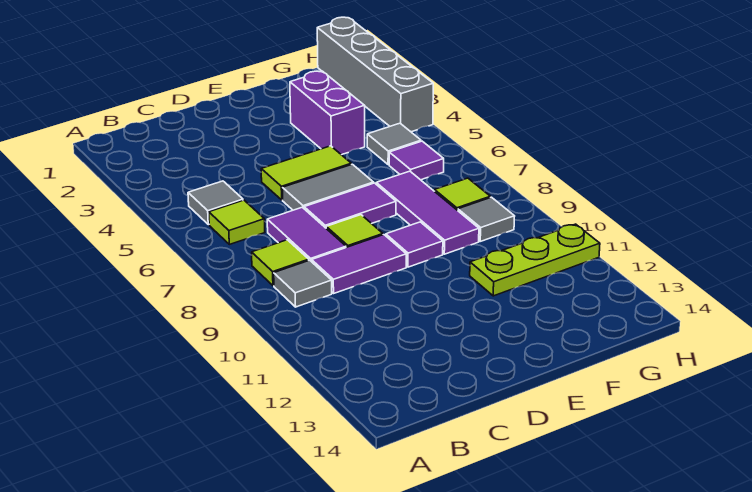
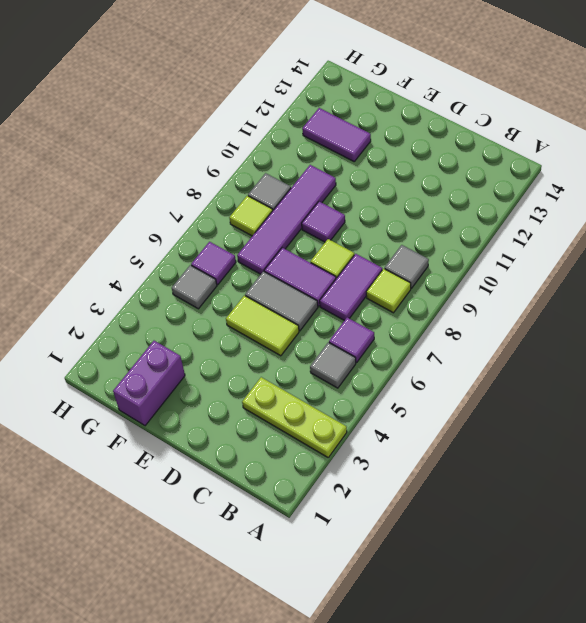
lime 1x1 tile [209,200,265,244] -> purple 1x1 tile [329,318,374,363]
purple 1x2 tile [312,235,406,293] -> purple 1x2 tile moved to [302,108,371,161]
purple 1x2 brick [290,71,365,155] -> purple 1x2 brick moved to [113,341,185,426]
purple 1x3 tile [376,171,479,254] -> purple 1x4 tile [237,165,336,274]
lime 1x3 plate [470,224,600,296] -> lime 1x3 plate moved to [242,377,347,457]
grey 1x4 brick [317,17,433,132] -> none

